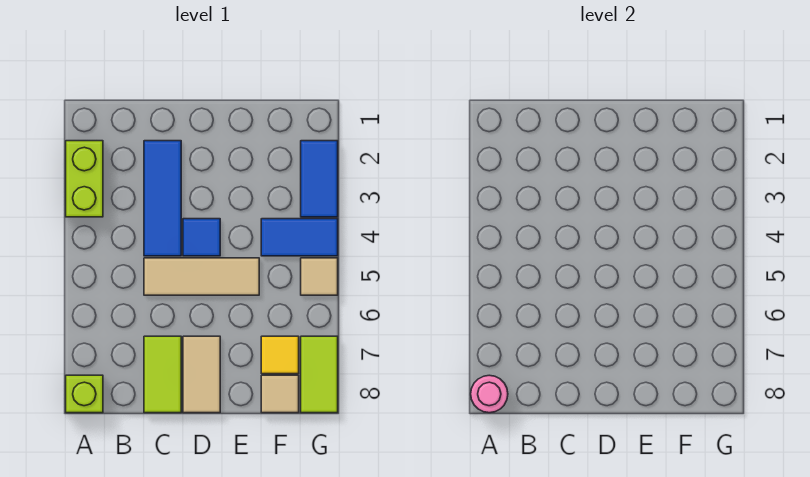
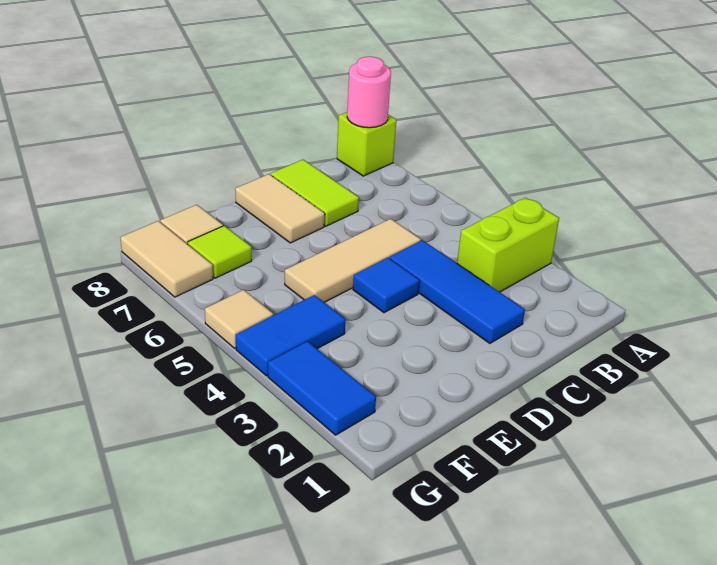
lime 1x2 brick [66,141,103,217] -> lime 1x2 brick turned to [457,198,559,292]
yellow 1x1 tile [261,336,299,374] -> lime 1x1 tile [188,226,252,278]
lime 1x2 tile [301,336,338,413] -> tan 1x2 tile [120,221,213,297]

